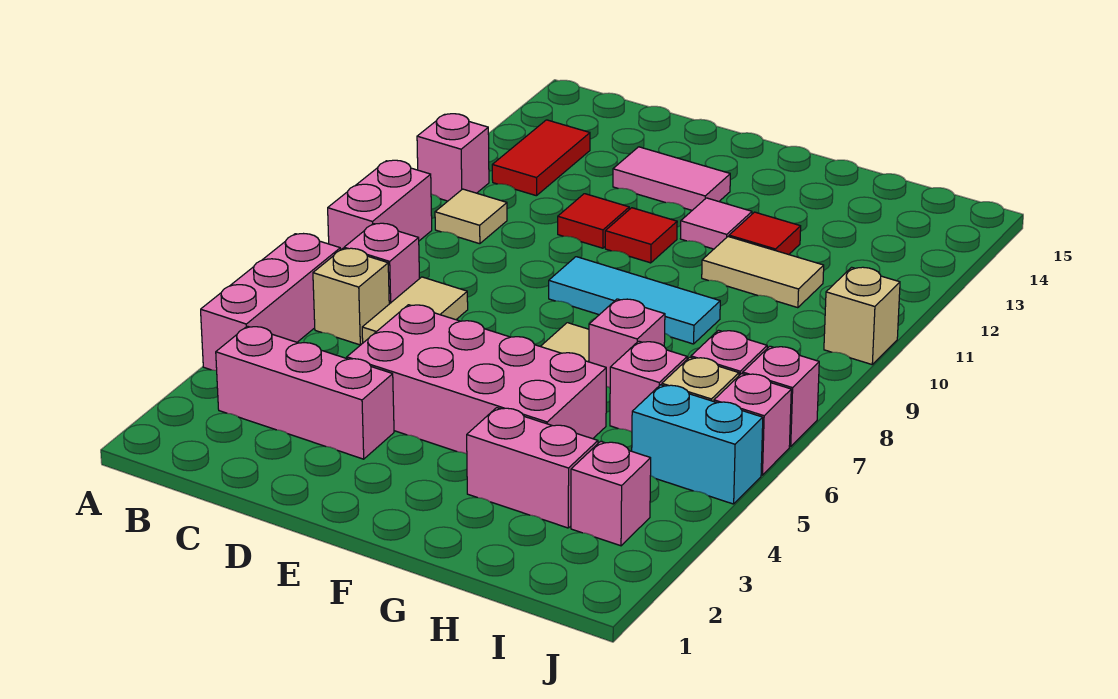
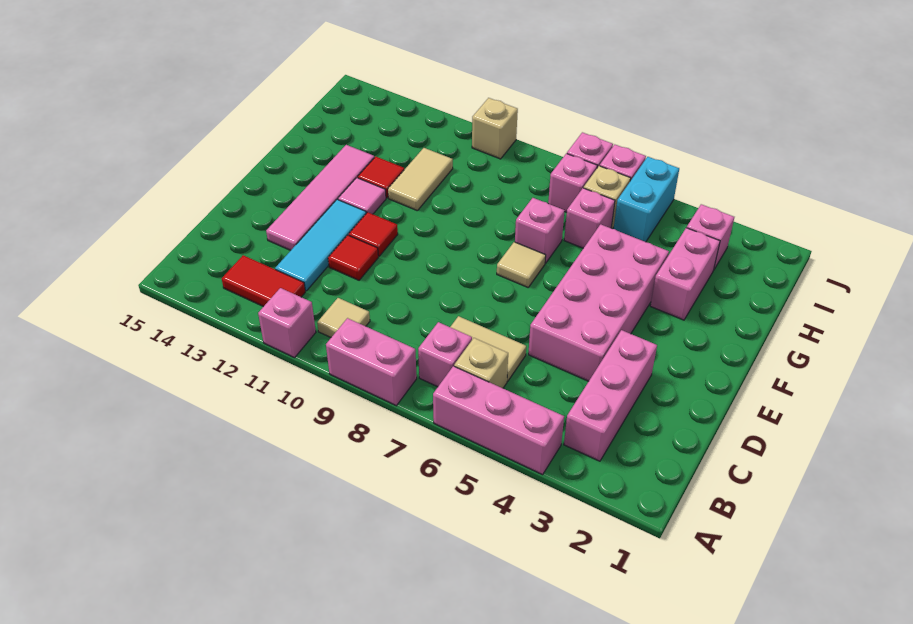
pink 1x2 tile [613,147,730,210] -> pink 1x4 tile [266,145,374,250]
cyan 1x3 tile [549,257,720,344] -> cyan 1x3 tile moved to [275,200,366,291]

